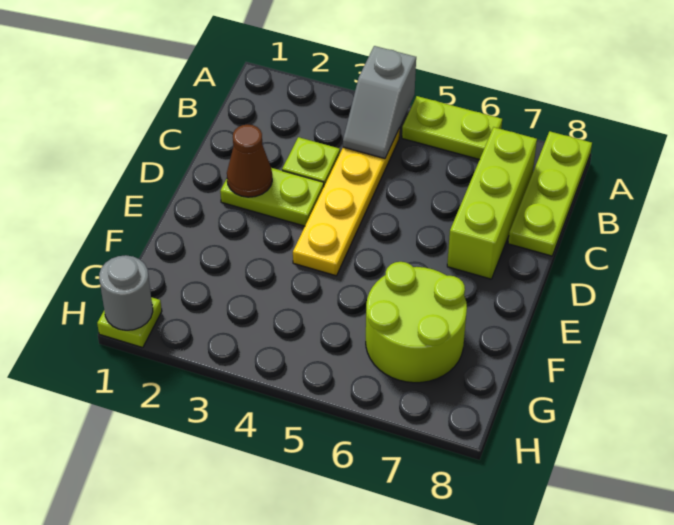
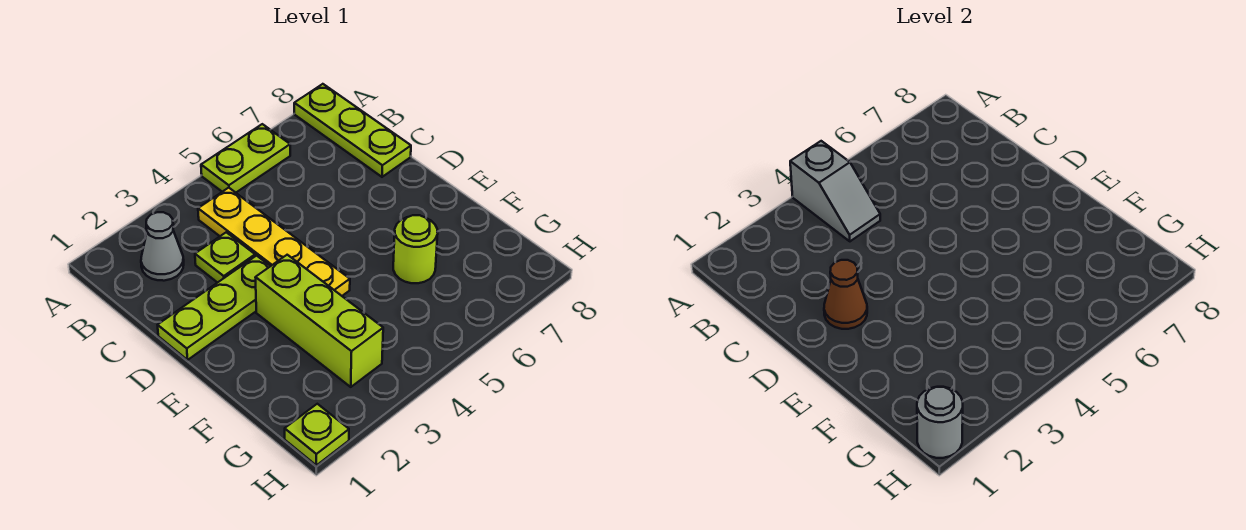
none -> grey 1x1 cone [141,212,184,281]
lime 1x3 brick [447,127,537,279] -> lime 1x3 brick moved to [255,255,383,387]
lime 1x2 plate [220,168,324,226] -> lime 1x3 plate [158,256,270,360]
lime 2x2 round brick [366,262,467,383] -> lime 1x1 round brick [393,215,438,283]

